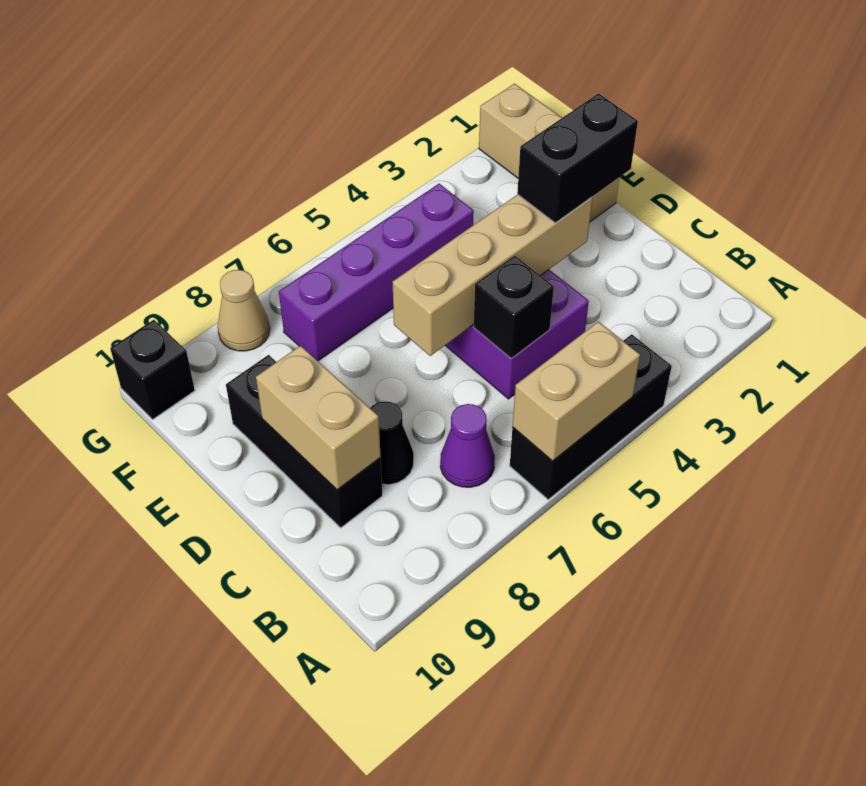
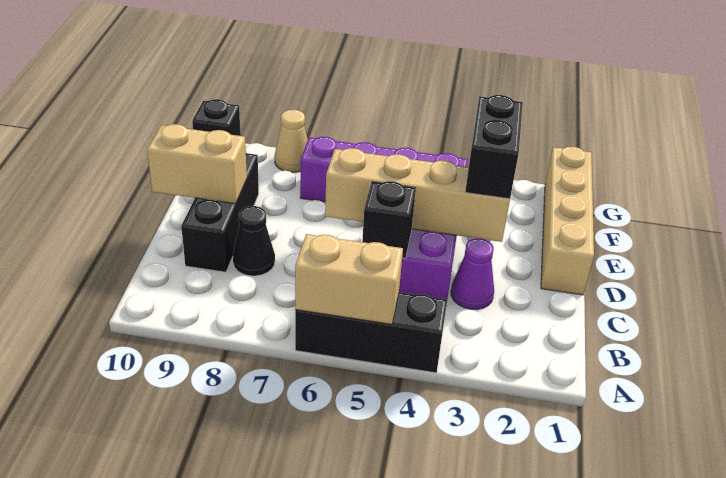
purple 1x1 cone [440,404,495,487] -> purple 1x1 cone moved to [451,238,494,309]
tan 1x2 brick [256,346,381,490] -> tan 1x2 brick turned to [147,124,247,204]
black 1x2 brick [517,94,638,223] -> black 1x2 brick turned to [465,95,523,199]
tan 1x3 brick [479,84,619,222] -> tan 1x4 brick [541,147,594,295]

